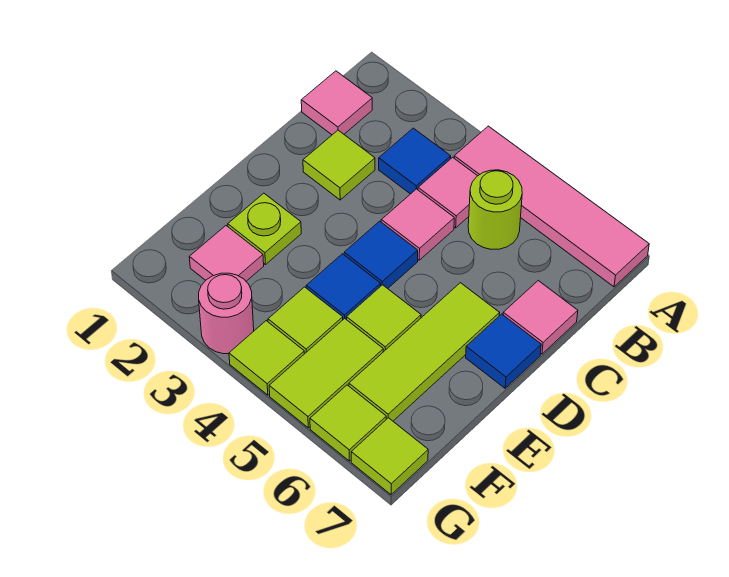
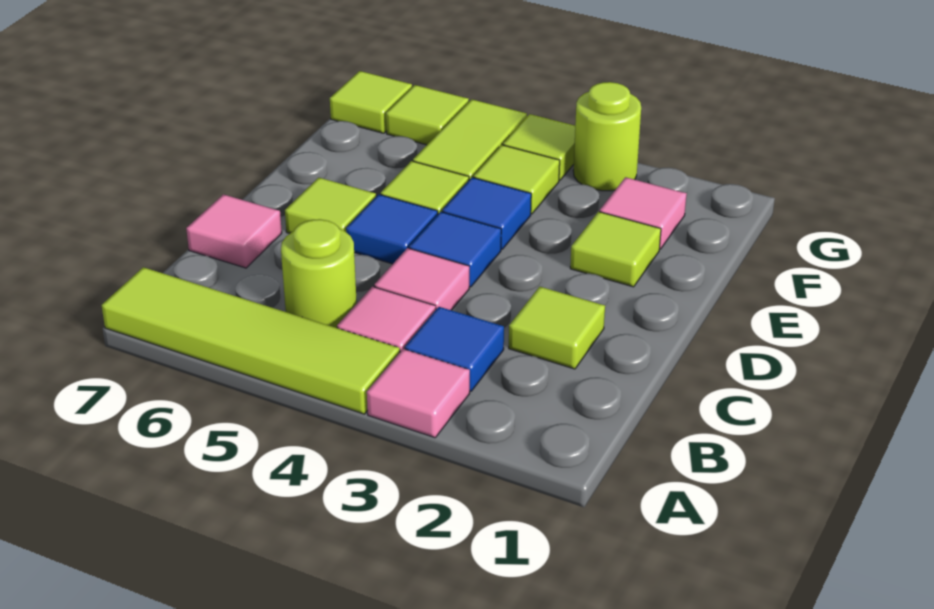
pink 1x4 tile [454,126,649,287] -> lime 1x4 tile [102,267,400,414]
pink 1x1 tile [301,71,372,135] -> pink 1x1 tile moved to [367,349,470,438]
lime 1x3 tile [349,283,500,421] -> lime 1x1 tile [285,178,376,233]
blue 1x1 tile [466,314,541,388] -> blue 1x1 tile moved to [346,194,438,264]
lime 1x1 plate [228,193,301,265] -> lime 1x1 tile [570,212,661,287]
pink 1x1 round brick [199,273,254,354] -> lime 1x1 round brick [573,82,641,191]

